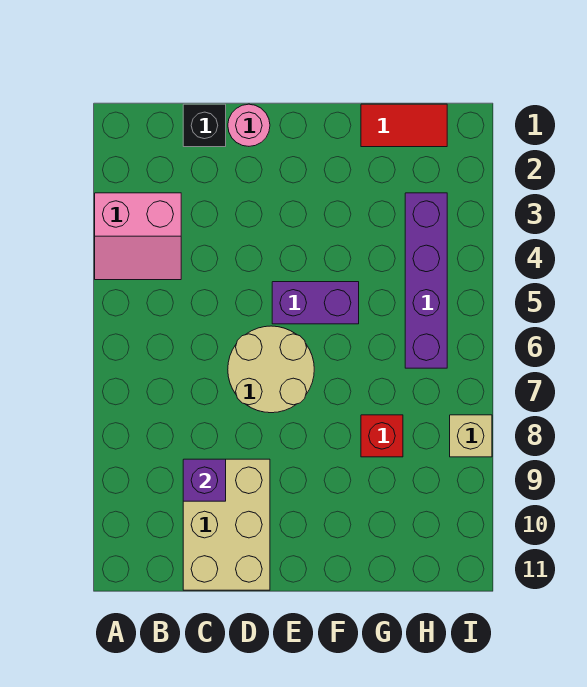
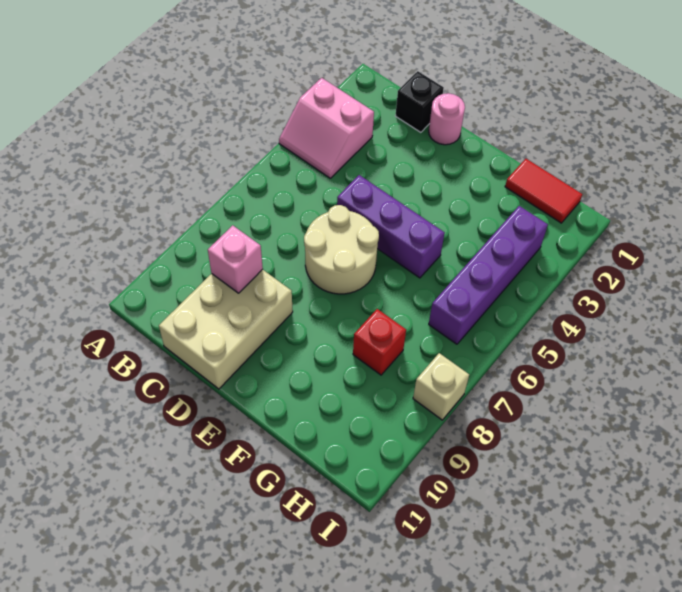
purple 1x1 brick [183,459,226,501] -> pink 1x1 brick [208,225,263,293]
purple 1x2 brick [272,282,359,324] -> purple 1x3 brick [337,175,445,278]

